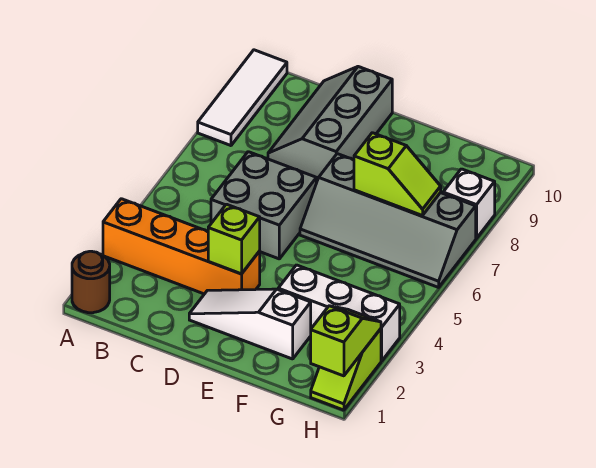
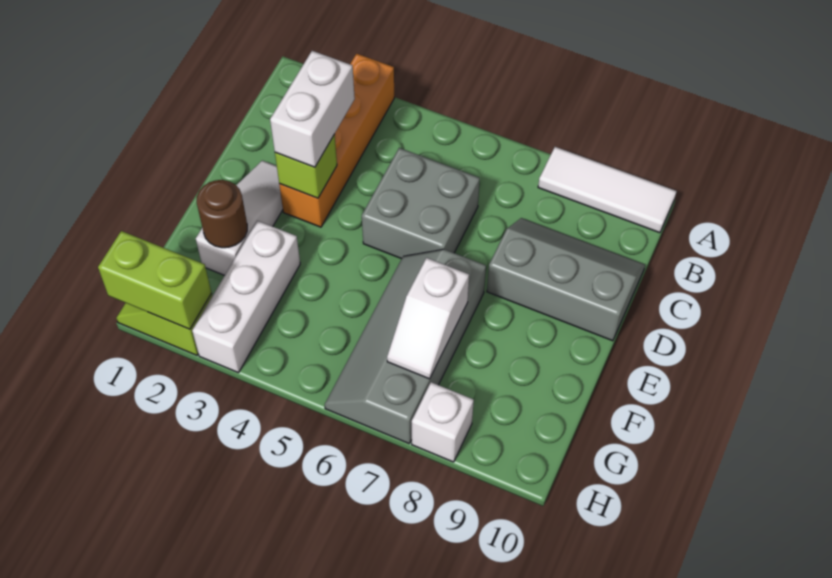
brown 1x1 round brick [72,251,110,313] -> brown 1x1 round brick moved to [197,180,247,248]
none -> white 1x2 brick [270,51,355,167]
lime 1x2 slope [354,133,441,216] -> white 1x2 slope [387,258,469,379]
lime 1x2 slope [311,306,381,376] -> lime 1x2 brick [98,231,212,329]

